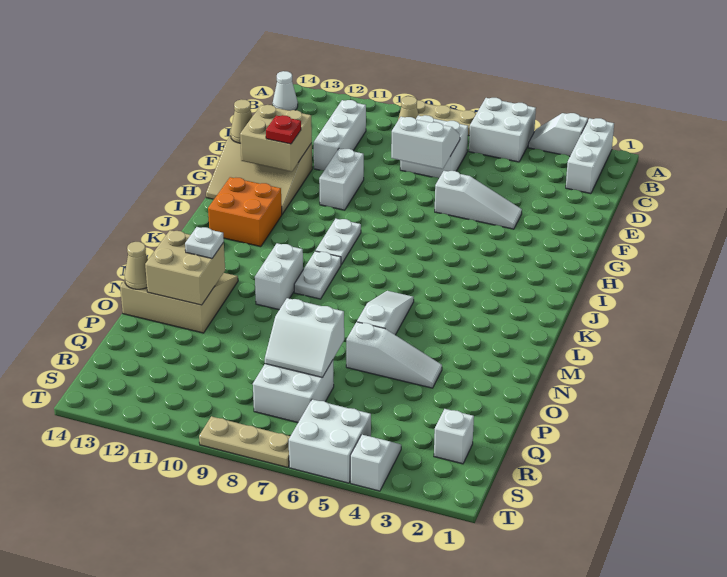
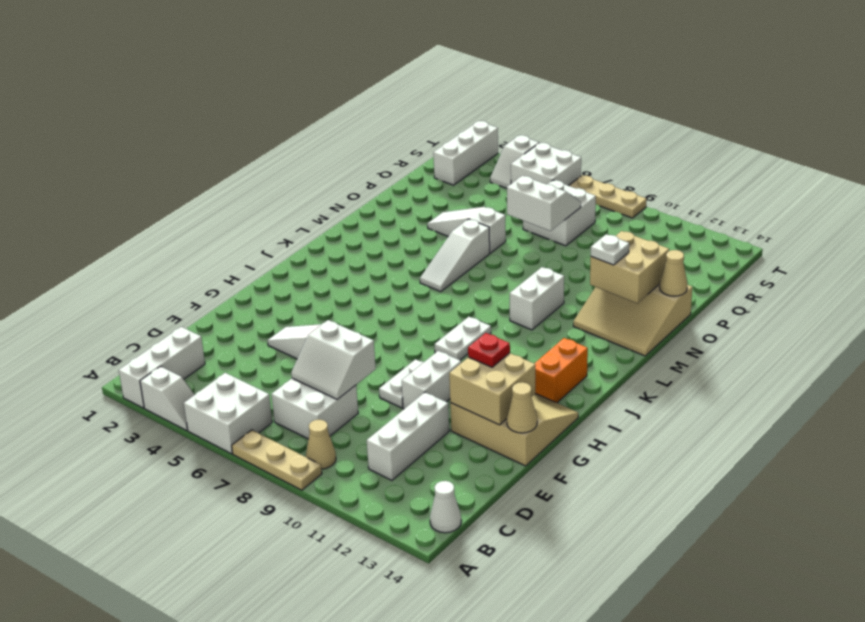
orange 2x2 brick [208,177,282,247] -> orange 1x2 brick [534,338,588,403]
white 1x2 plate [294,251,341,299] -> white 1x2 plate moved to [379,359,424,408]
white 1x1 brick [434,409,474,464] -> white 1x3 brick [433,121,498,185]

